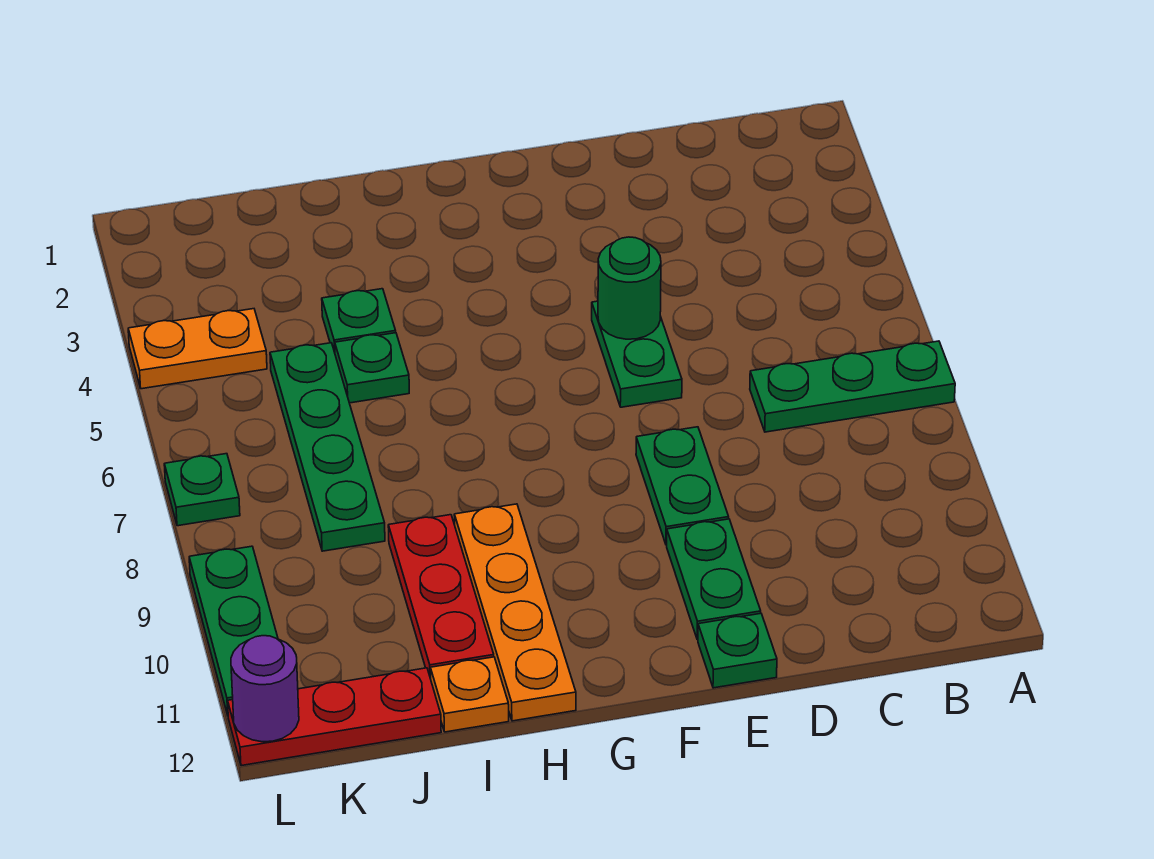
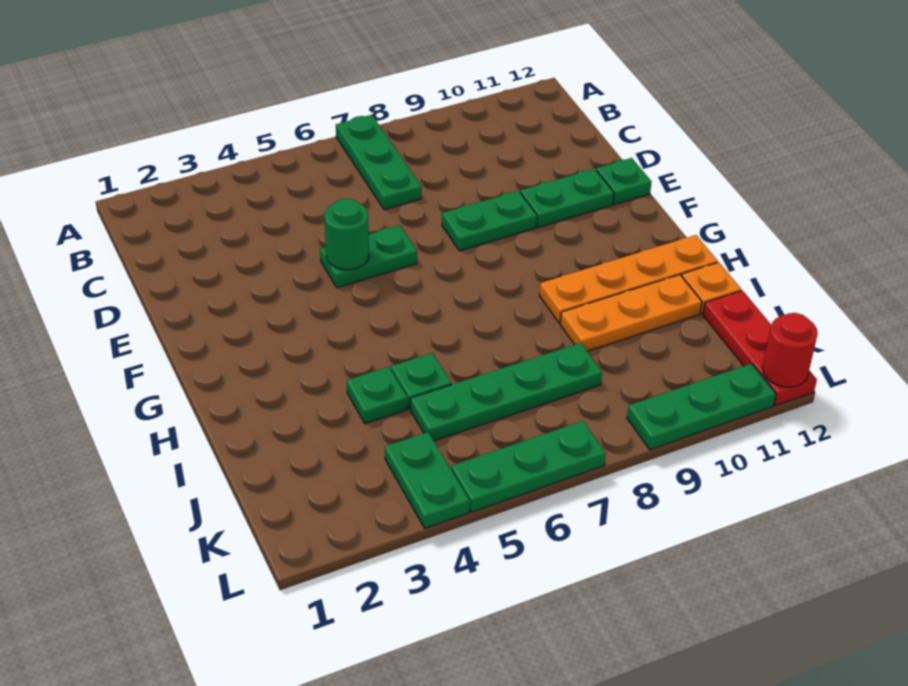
red 1x3 plate [388,515,494,679] -> orange 1x3 plate [560,275,702,351]
orange 1x2 plate [128,309,267,389] -> green 1x2 plate [385,432,470,528]
green 1x1 plate [164,454,240,526] -> green 1x3 plate [451,421,606,512]
purple 1x1 round brick [231,636,299,742] -> red 1x1 round brick [763,313,818,387]

